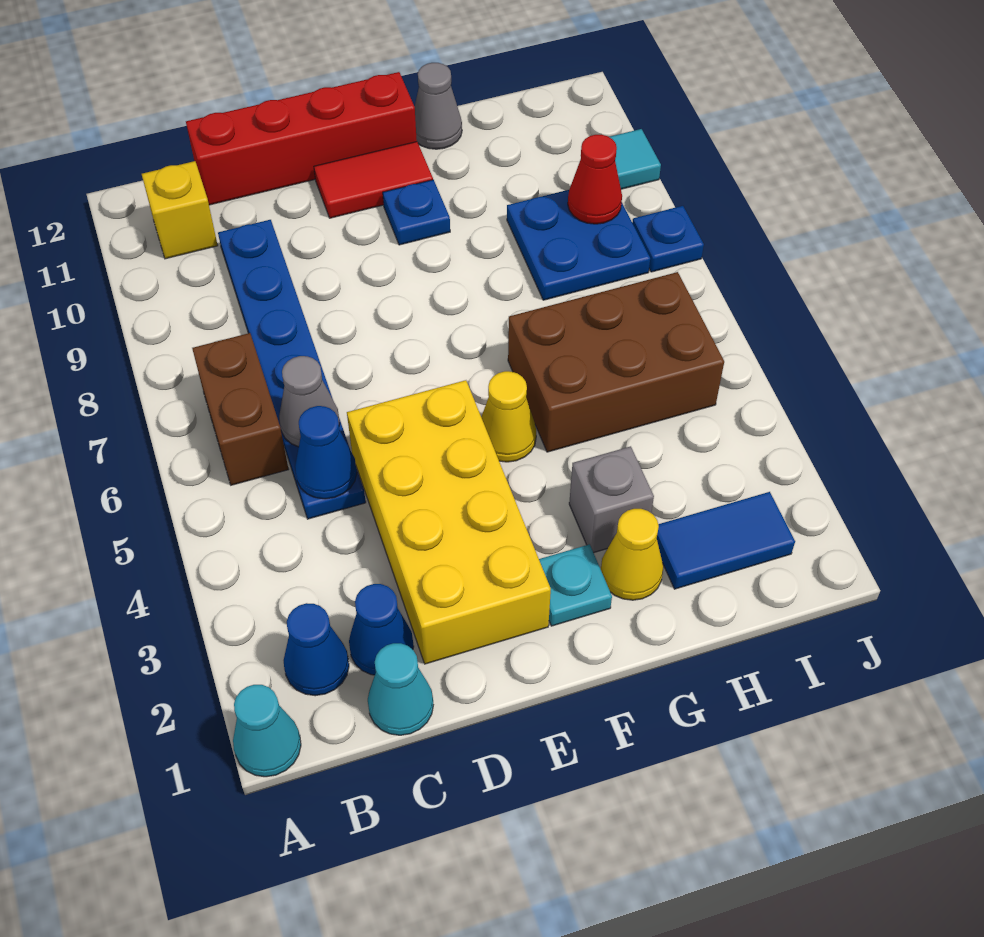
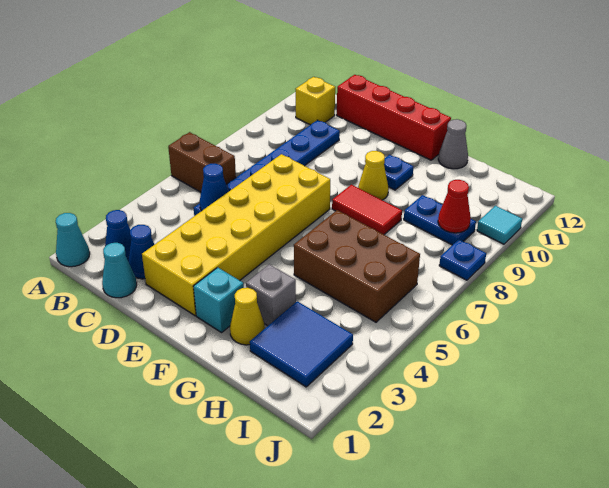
brown 1x2 brick [192,333,289,485] -> brown 1x2 brick turned to [168,132,236,192]
grey 1x1 cone [279,356,340,447] -> none
yellow 2x4 brick [347,380,551,664] -> yellow 2x6 brick [142,154,330,316]
red 1x2 tile [314,142,433,218] -> red 1x2 tile moved to [332,185,402,235]
cyan 1x1 plate [539,544,612,626] -> cyan 1x1 brick [193,268,244,333]
yellow 1x1 cone [481,371,536,462] -> yellow 1x1 cone moved to [358,151,389,200]
blue 1x2 tile [657,492,795,589] -> blue 2x2 tile [250,301,353,387]
blue 2x2 plate [507,190,650,300] -> blue 1x2 plate [404,195,476,245]

